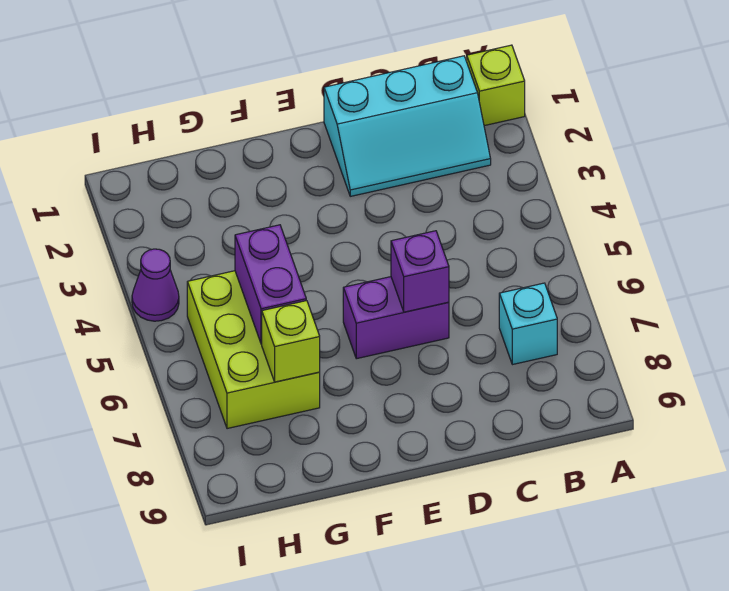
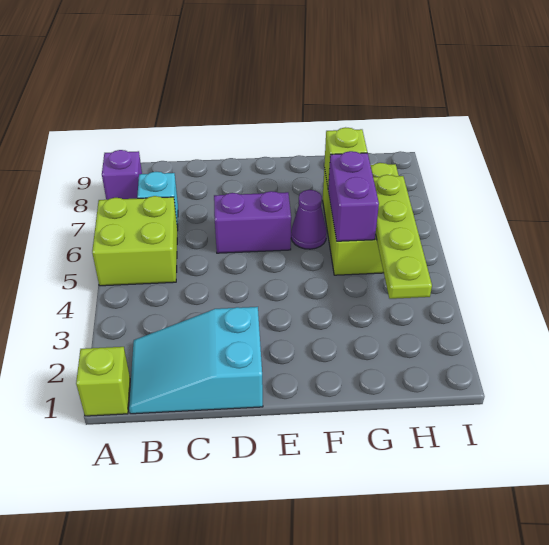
none -> lime 2x2 brick [92,196,178,286]
cyan 2x3 slope [324,56,491,196] -> cyan 2x3 slope turned to [129,307,263,414]
purple 1x1 brick [391,231,449,312] -> purple 1x1 brick moved to [102,150,142,200]
none -> lime 1x4 plate [373,175,432,299]
purple 1x1 cone [132,249,179,321] -> purple 1x1 cone moved to [291,190,327,249]

